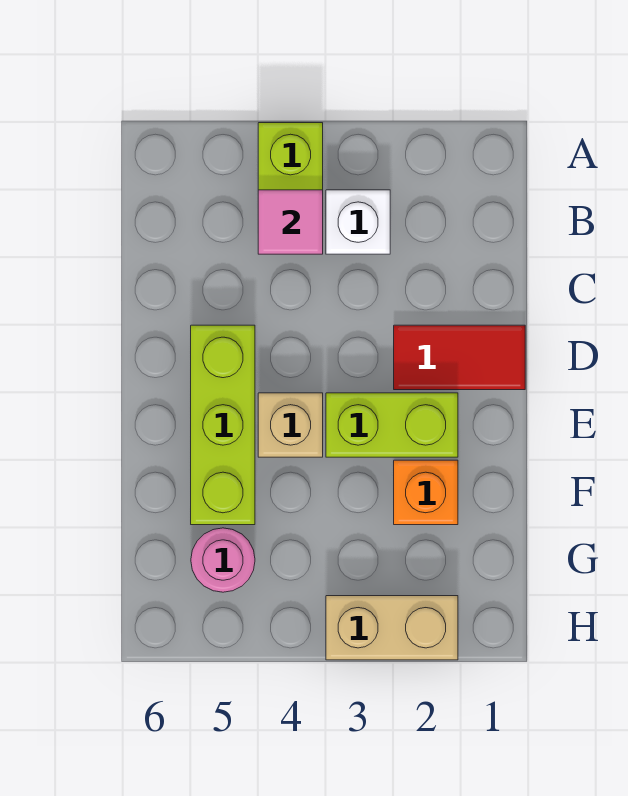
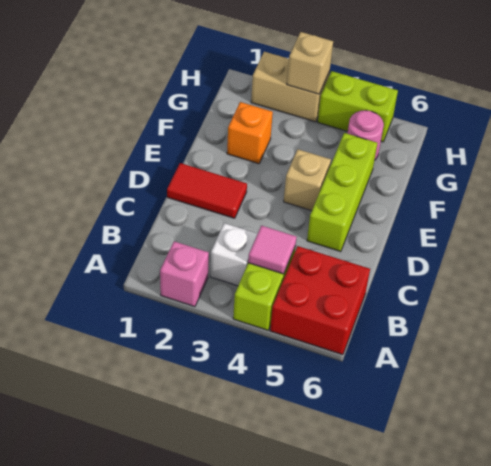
none -> pink 1x1 brick [160,241,209,307]
none -> red 2x2 brick [270,246,370,355]
lime 1x2 brick [326,393,458,457] -> lime 1x2 brick moved to [318,71,398,142]
none -> tan 1x1 brick [287,32,333,94]

